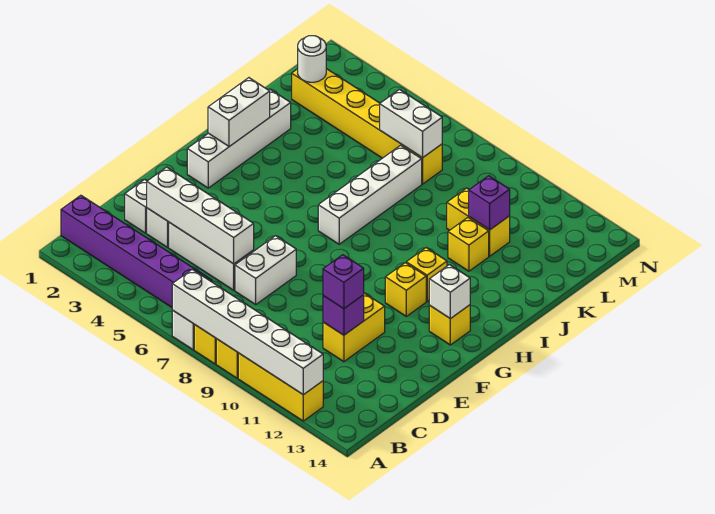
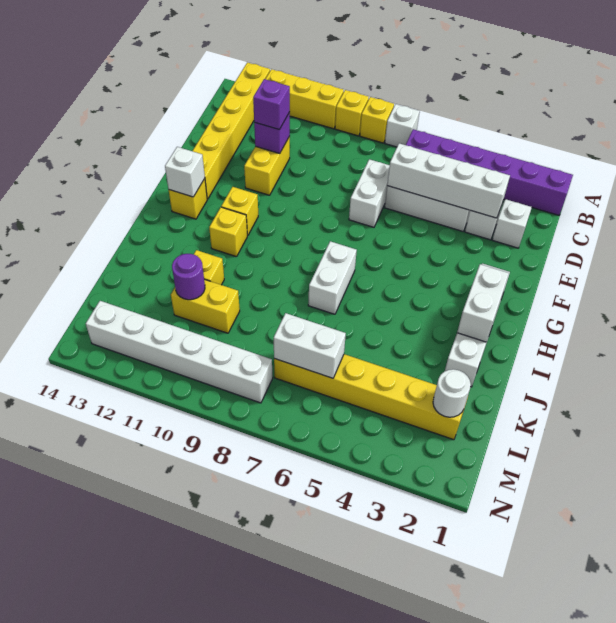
white 1x6 brick [172,270,323,395] -> white 1x6 brick moved to [86,301,273,403]
none -> yellow 1x6 brick [193,62,270,199]
white 1x4 brick [318,145,422,244] -> white 1x2 brick [308,241,357,314]
purple 1x1 brick [469,176,510,230] -> purple 1x1 round brick [172,254,205,300]

